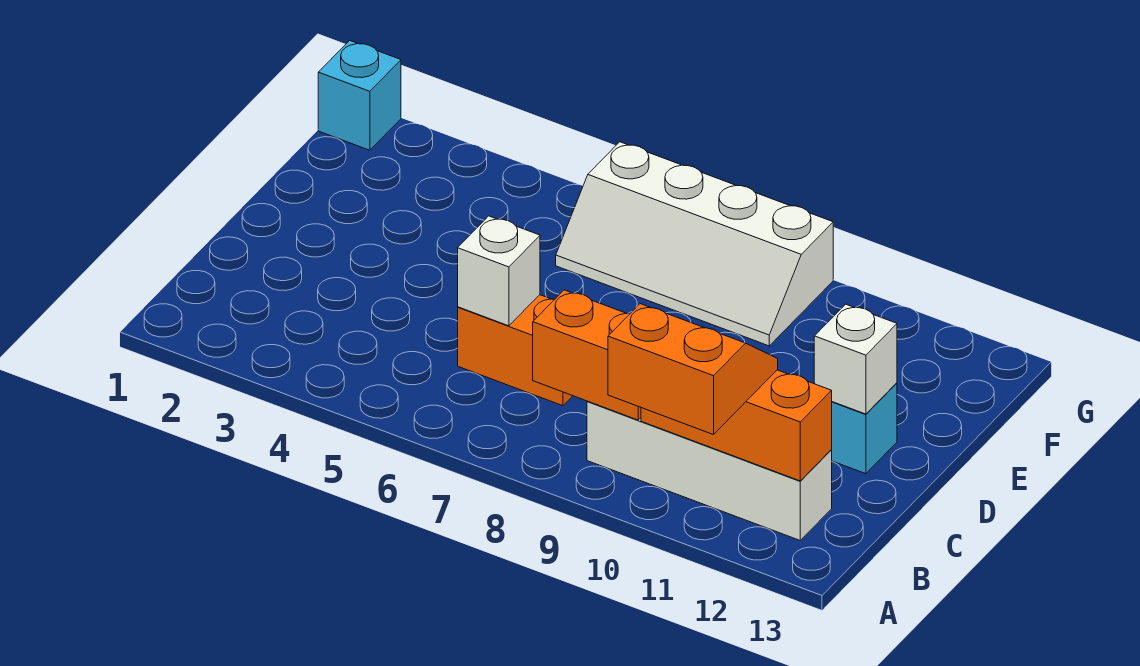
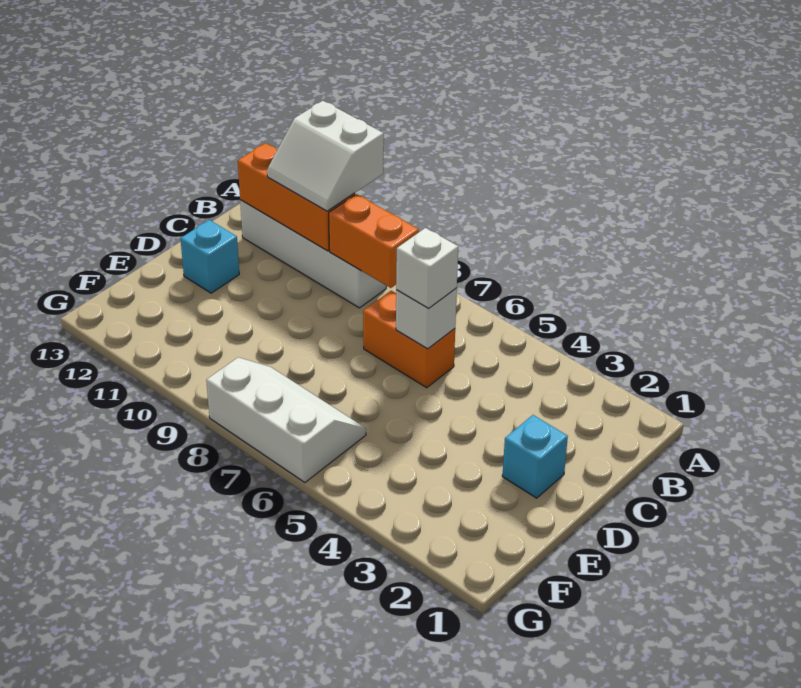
orange 2x2 slope [608,304,778,435] -> white 2x2 slope [267,101,384,211]
white 1x1 brick [814,304,897,414] -> white 1x1 brick moved to [396,228,458,308]
white 2x4 slope [556,142,833,346] -> white 2x3 slope [206,357,366,482]
cyan 1x1 brick [318,40,401,150] -> cyan 1x1 brick moved to [502,415,568,498]

